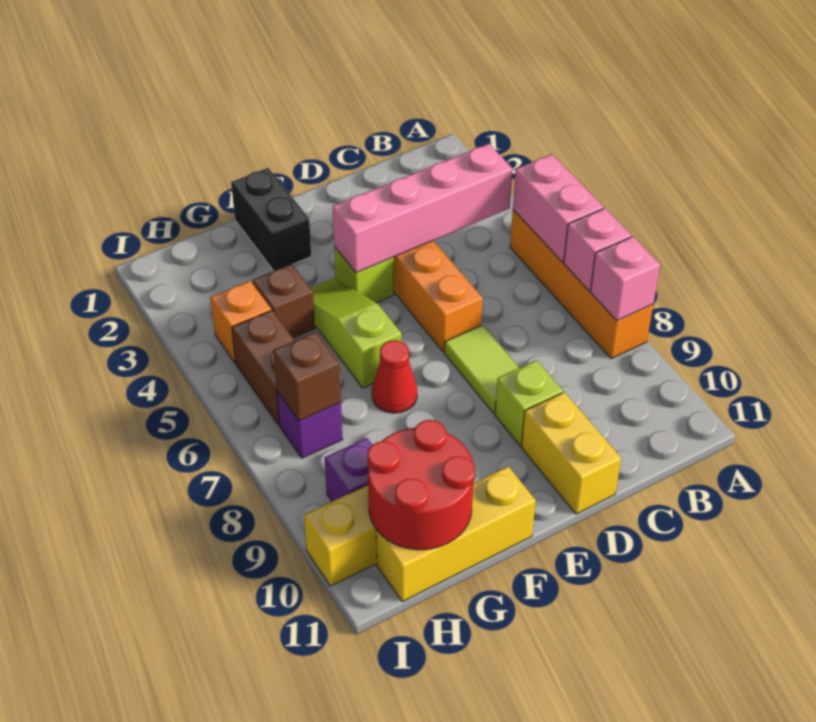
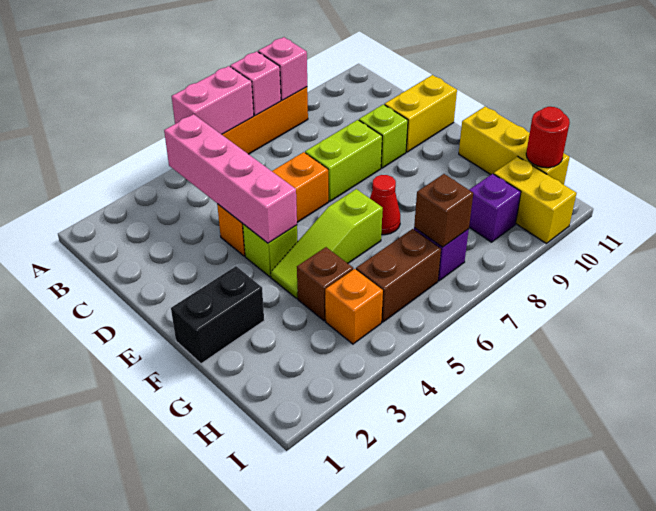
lime 1x2 tile [444,325,519,413] -> lime 1x2 brick [305,120,382,201]
red 2x2 round brick [368,420,475,550] -> red 1x1 round brick [526,107,570,168]

